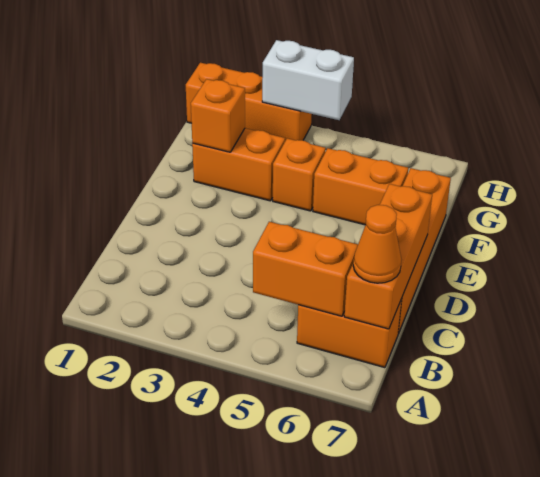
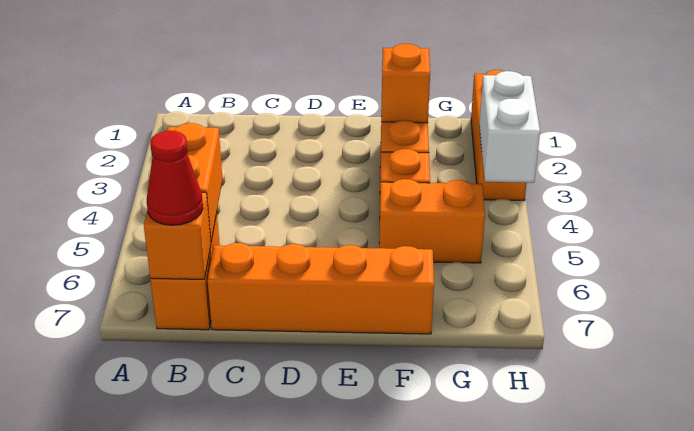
orange 1x3 brick [344,184,432,329] -> orange 1x1 brick [144,192,211,279]
orange 1x1 cone [353,205,401,283] -> red 1x1 cone [147,131,203,225]
orange 1x2 brick [313,148,408,225] -> orange 1x2 brick turned to [379,179,485,263]

